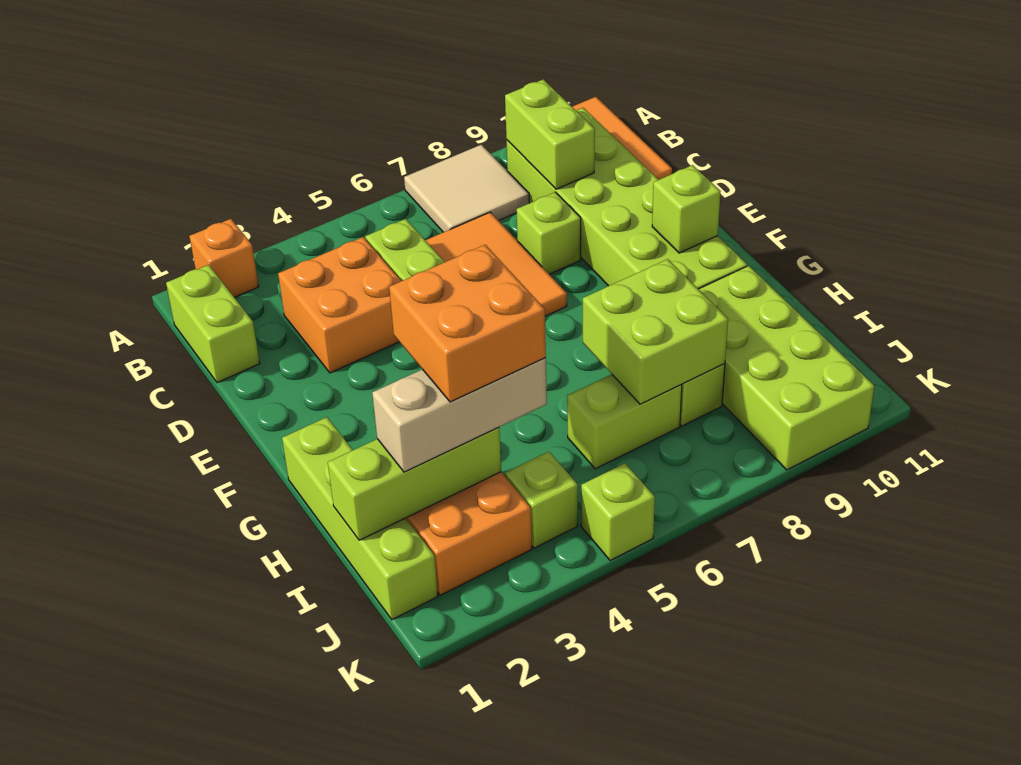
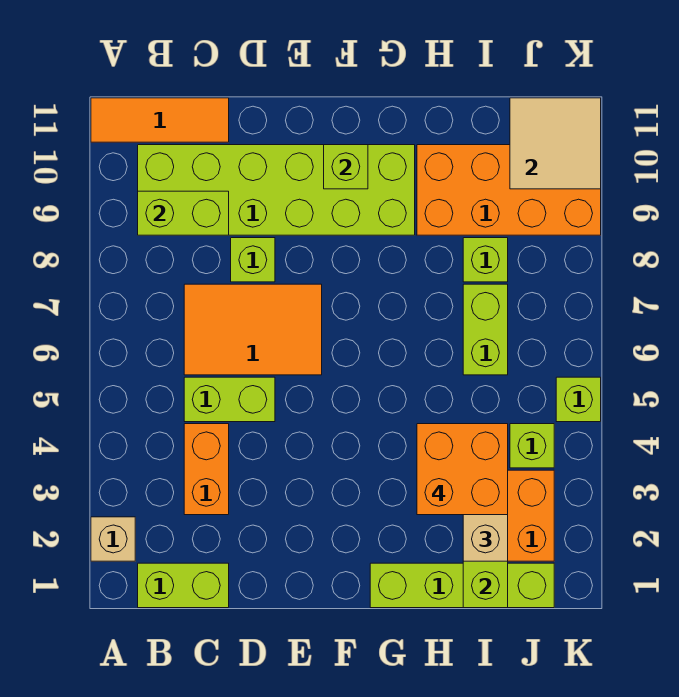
orange 1x1 brick [189,219,259,297] -> tan 1x1 brick [91,517,135,561]
tan 2x2 tile [404,145,529,232] -> tan 2x2 tile moved to [510,98,601,189]
orange 2x2 brick [278,237,401,373] -> orange 1x2 brick [184,424,229,515]
lime 2x2 brick [583,259,728,404] -> none
lime 2x4 brick [699,266,874,470] -> orange 2x4 brick [417,145,601,235]

